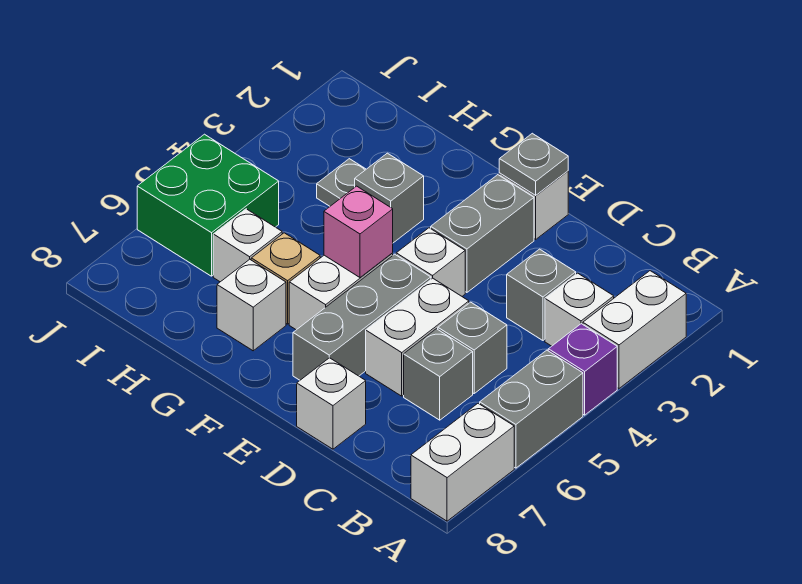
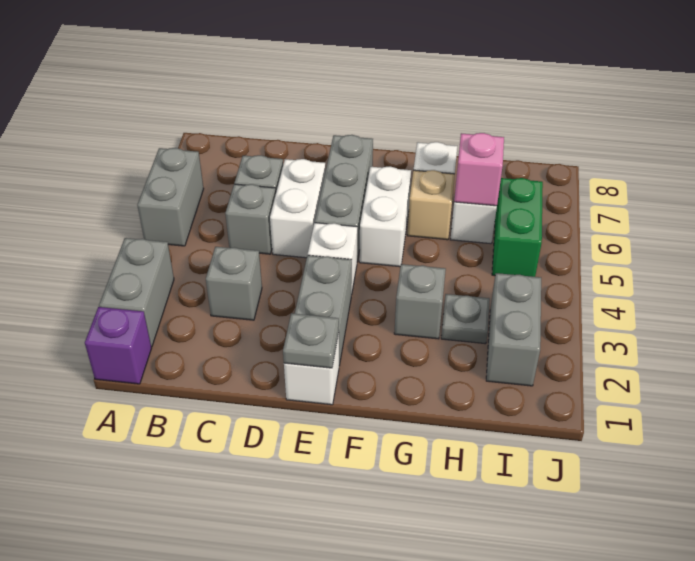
white 1x2 brick [583,271,686,388] -> grey 1x2 brick [99,238,174,347]
purple 1x1 brick [548,324,617,415] -> purple 1x1 brick moved to [85,307,152,384]
white 1x2 brick [411,403,514,521] -> none
white 1x1 brick [545,273,614,346] -> none
white 1x1 brick [297,358,366,449] -> none
pink 1x1 brick [324,186,393,277] -> pink 1x1 brick moved to [454,133,504,206]
none -> grey 1x2 brick [486,273,541,386]
green 2x2 brick [137,134,279,276] -> green 1x2 brick [492,178,543,277]

